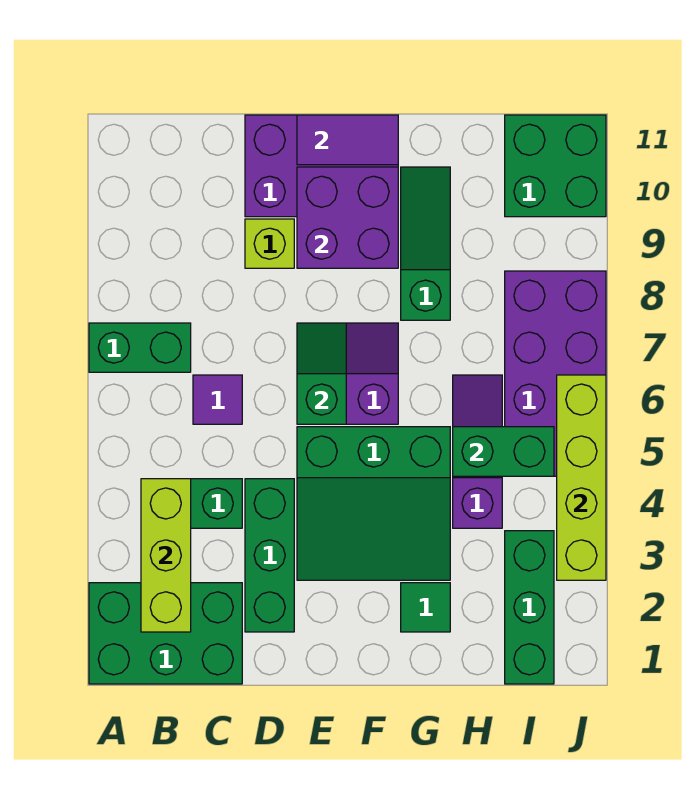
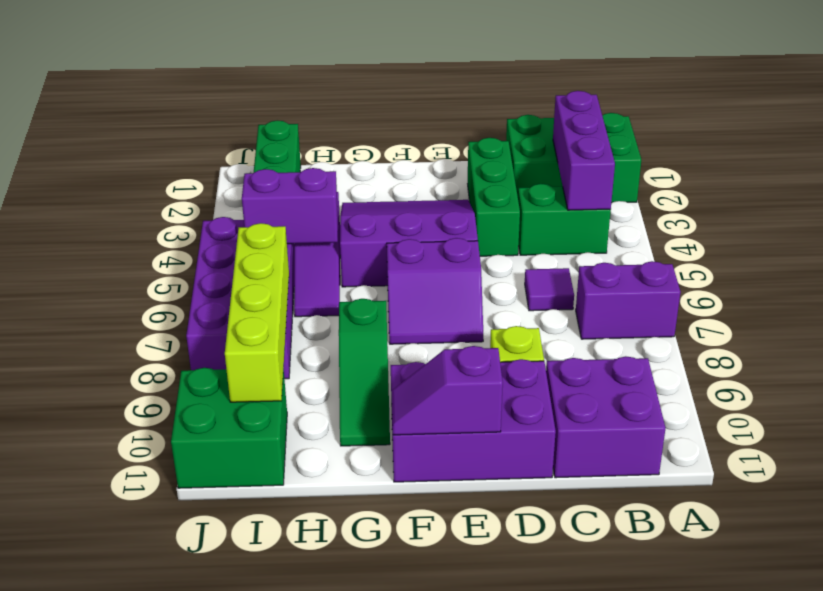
green 1x2 brick [89,323,191,372] -> purple 1x2 brick [576,261,681,339]
lime 1x3 brick [141,479,191,632] -> purple 1x3 brick [553,91,615,210]
green 3x3 slope [297,427,450,580] -> purple 3x3 slope [340,200,478,287]
green 1x2 slope [297,323,346,424] -> none
purple 2x2 brick [297,167,398,268] -> purple 2x2 brick moved to [546,356,666,478]
purple 1x2 tile [297,115,398,165] -> purple 1x2 slope [391,346,503,435]
green 1x1 tile [401,583,450,632] -> none
green 1x2 brick [453,427,554,476] -> purple 1x2 brick [242,168,338,244]
lime 1x4 brick [557,375,606,580] -> lime 1x4 brick moved to [225,223,289,402]

